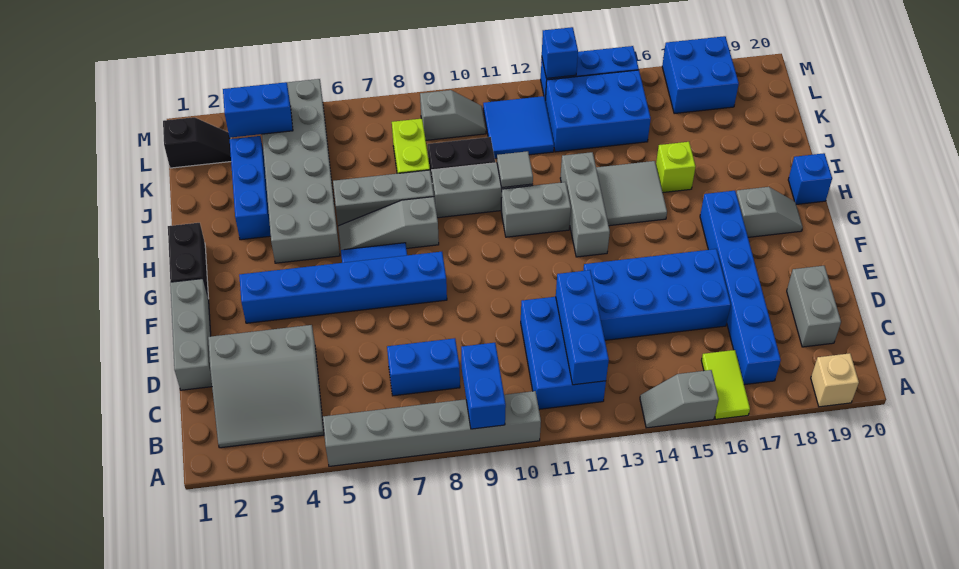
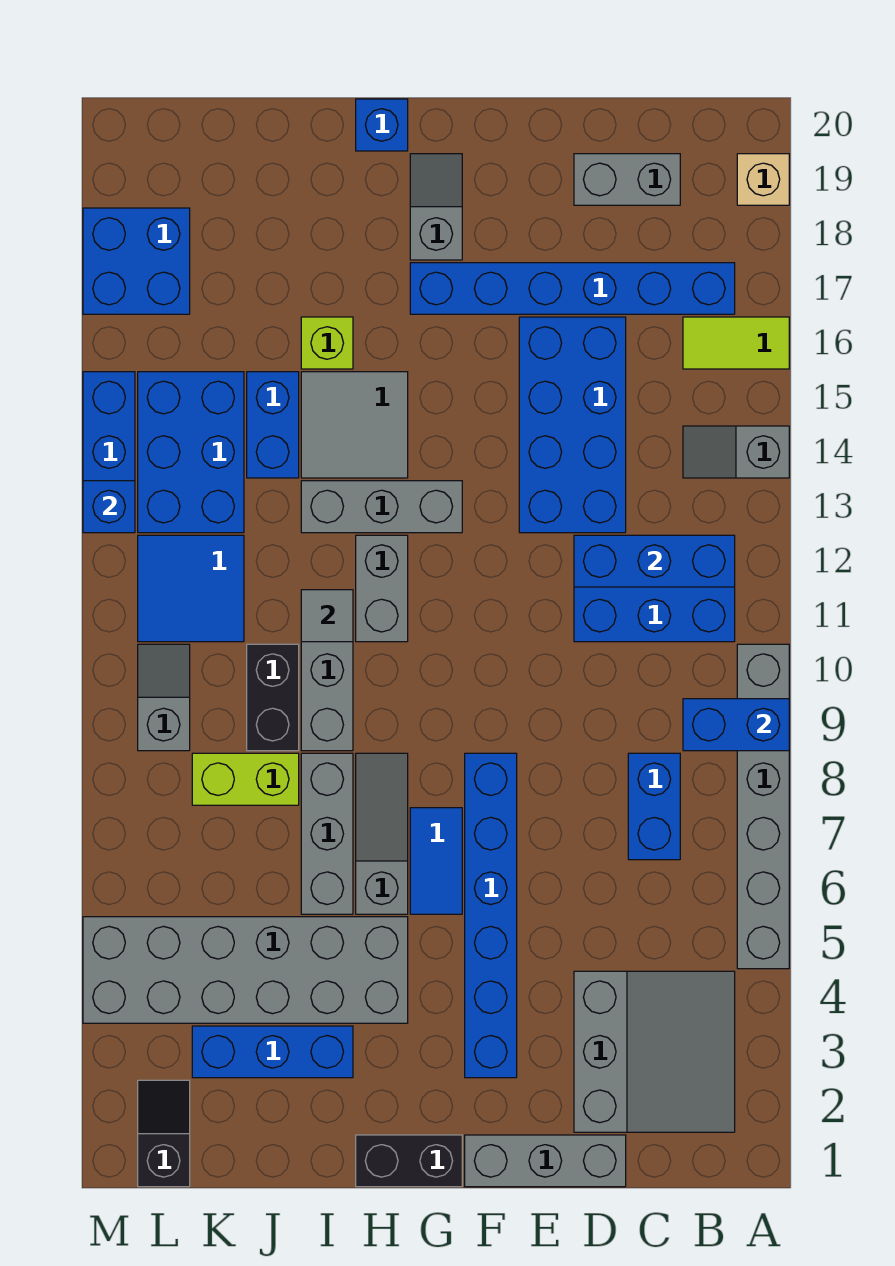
grey 1x2 slope [640,370,719,428] -> grey 1x2 slope turned to [683,426,789,478]
grey 1x3 slope [338,197,439,250] -> grey 1x3 slope turned to [356,753,408,914]
blue 1x2 brick [223,82,293,138] -> blue 1x2 brick moved to [247,372,299,478]

